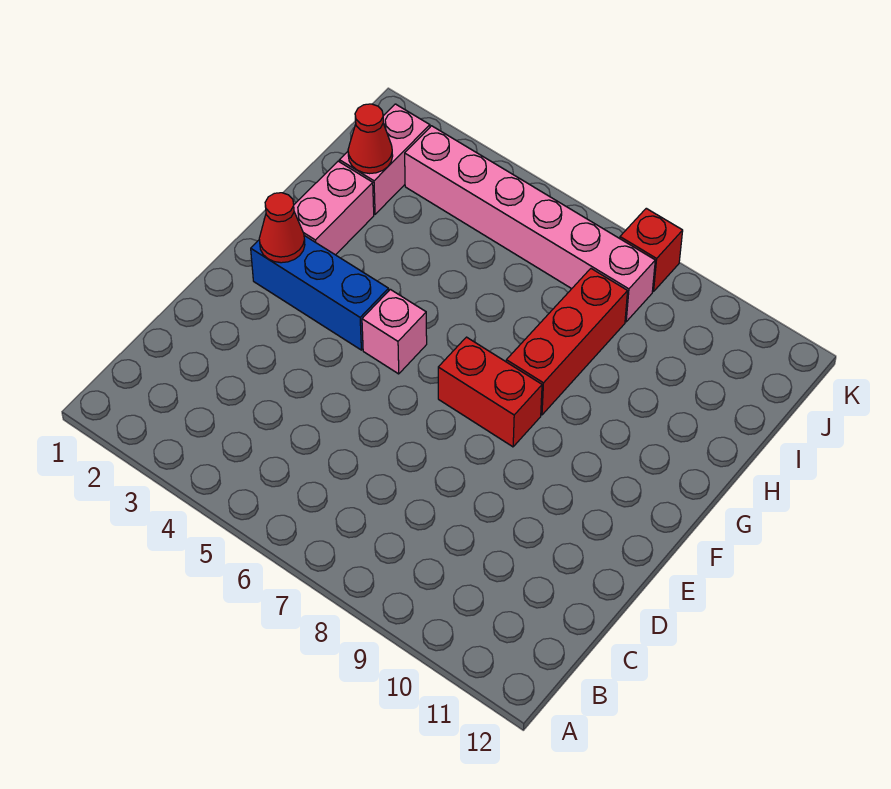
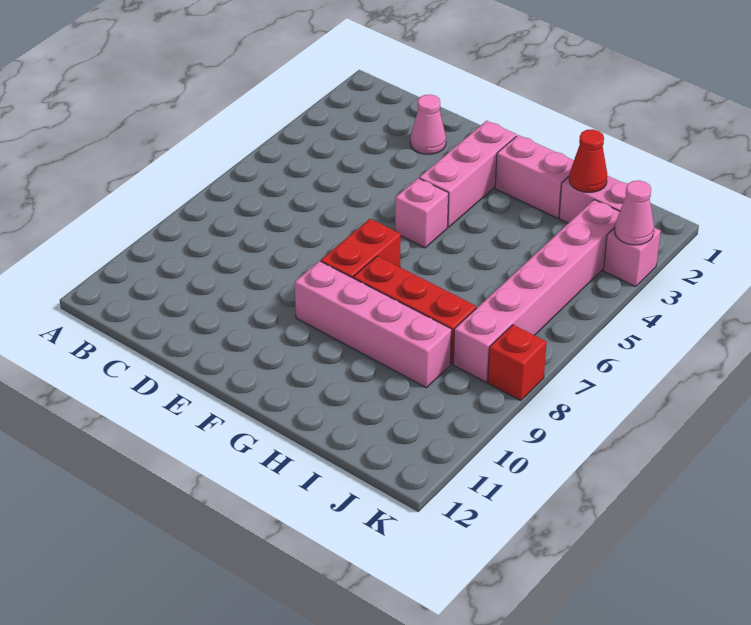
none -> pink 1x1 cone [410,95,446,154]
blue 1x3 brick [251,236,389,350] -> pink 1x3 brick [419,121,516,227]
red 1x1 cone [259,193,305,263] -> none
none -> pink 1x4 brick [295,261,452,388]
none -> pink 1x1 brick [603,228,661,287]
none -> pink 1x1 cone [615,181,654,245]

